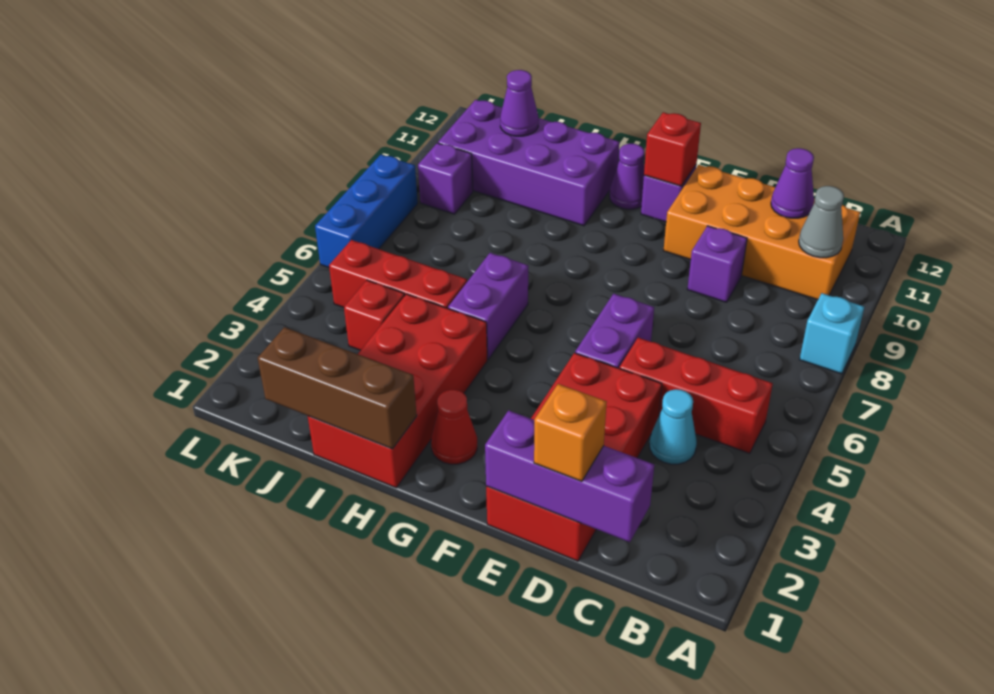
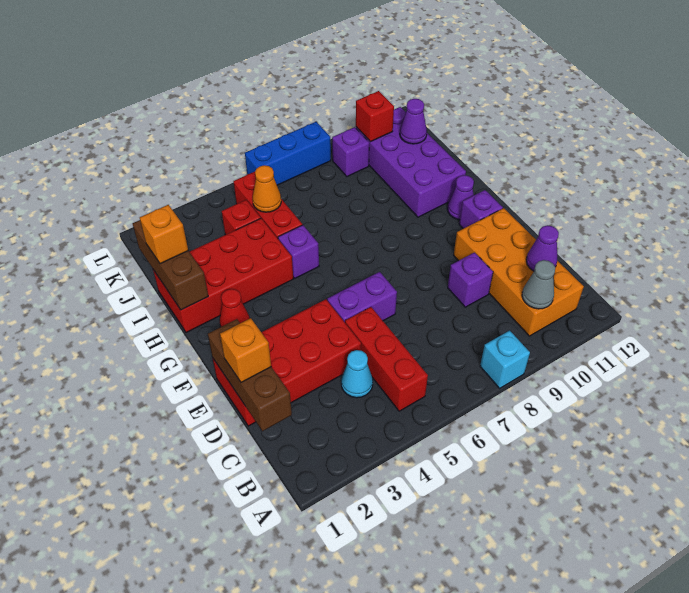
purple 1x3 brick [485,410,654,542] -> brown 1x3 brick [208,319,292,431]
red 1x1 brick [644,112,701,186] -> red 1x1 brick moved to [356,91,394,142]
purple 1x2 brick [448,253,528,359] -> purple 1x1 brick [278,225,319,278]
none -> orange 1x1 brick [140,205,188,264]
none -> orange 1x1 cone [253,165,281,212]

